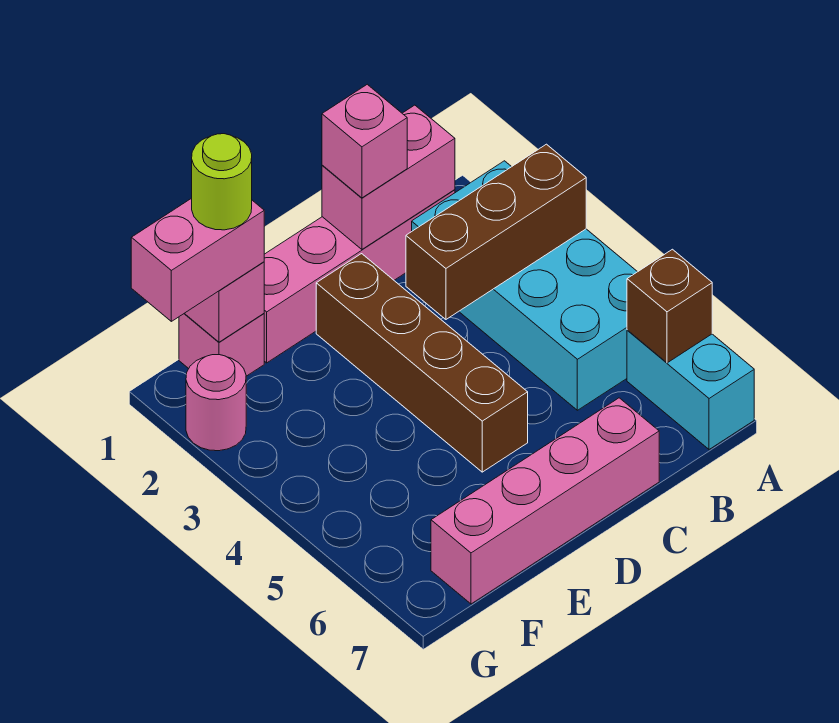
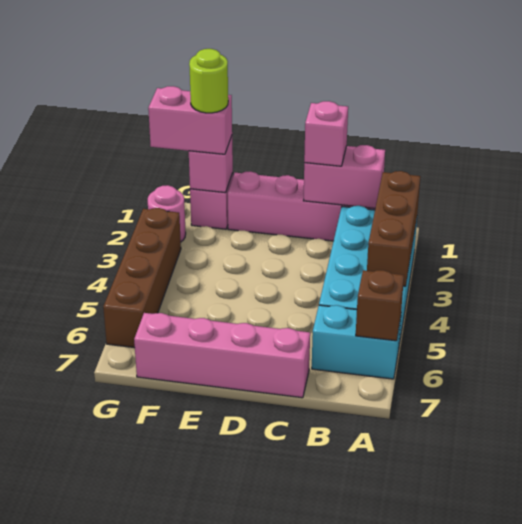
brown 1x3 brick [406,144,586,319] -> brown 1x3 brick turned to [367,171,420,286]
cyan 1x2 brick [627,330,754,449] -> cyan 1x2 brick turned to [312,305,401,379]
brown 1x4 brick [316,254,528,472] -> brown 1x4 brick moved to [103,208,181,348]

